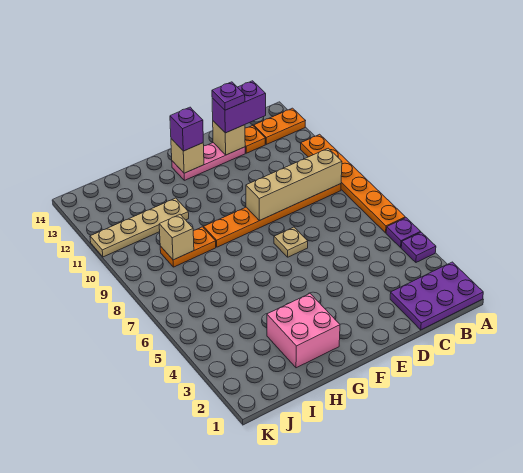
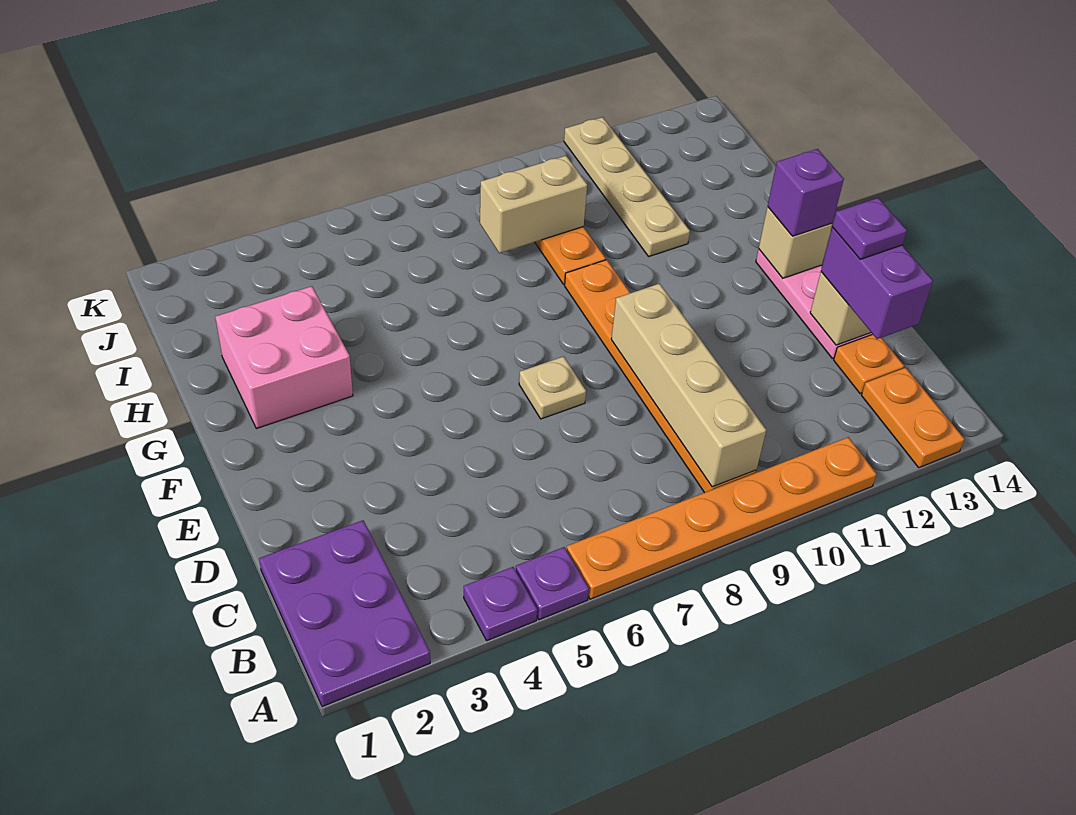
tan 1x1 brick [159,215,194,260] -> tan 1x2 brick [480,156,587,253]

